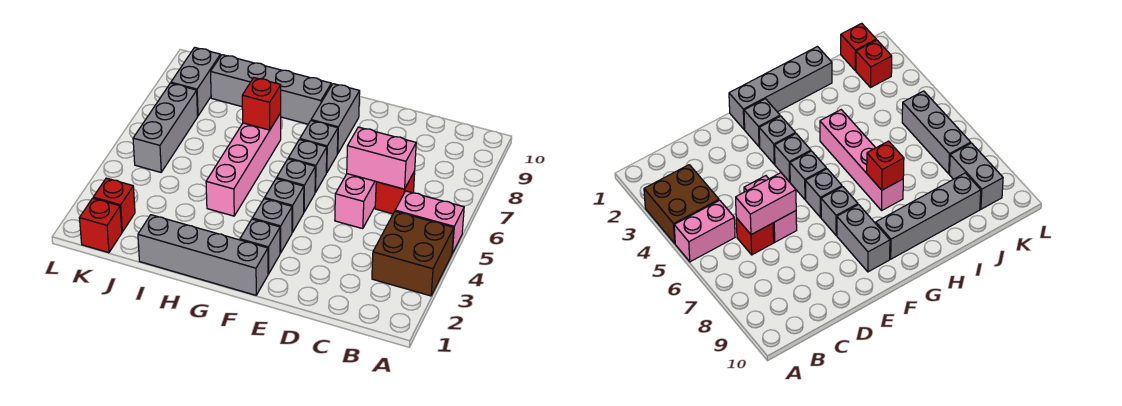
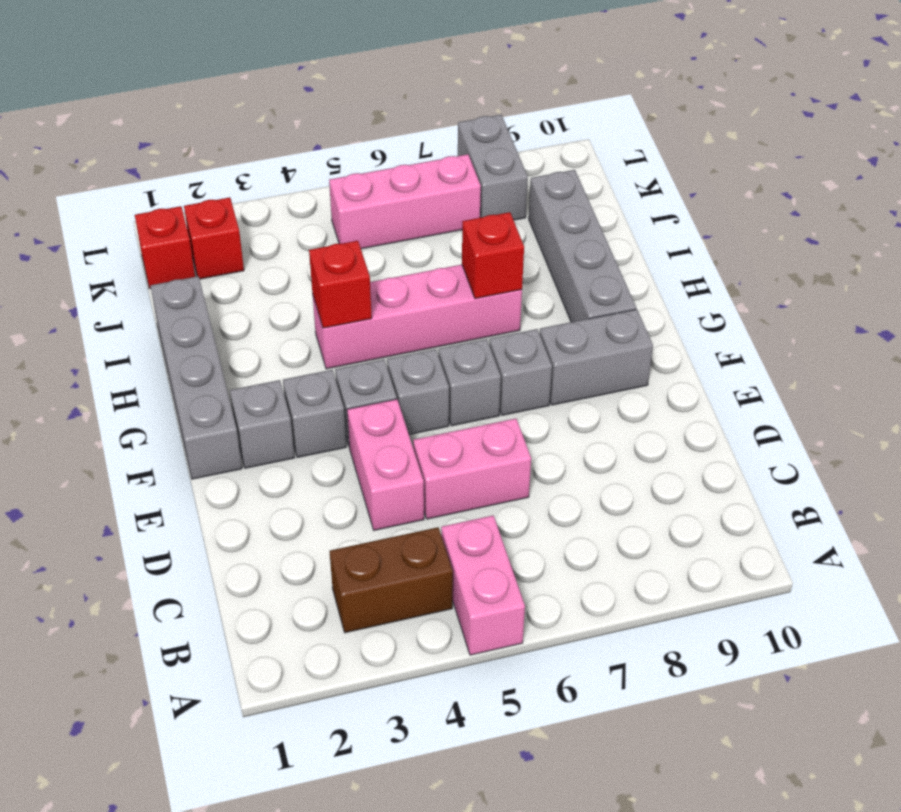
brown 2x2 brick [372,211,454,296] -> brown 1x2 brick [330,527,453,633]
red 1x1 brick [375,171,415,214] -> red 1x1 brick moved to [309,241,372,328]
pink 1x2 brick [347,127,416,189] -> pink 1x2 brick moved to [347,399,424,530]
grey 1x3 brick [133,83,198,172] -> pink 1x3 brick [329,154,481,249]
grey 1x2 brick [171,47,220,116] -> grey 1x2 brick turned to [458,115,528,220]

